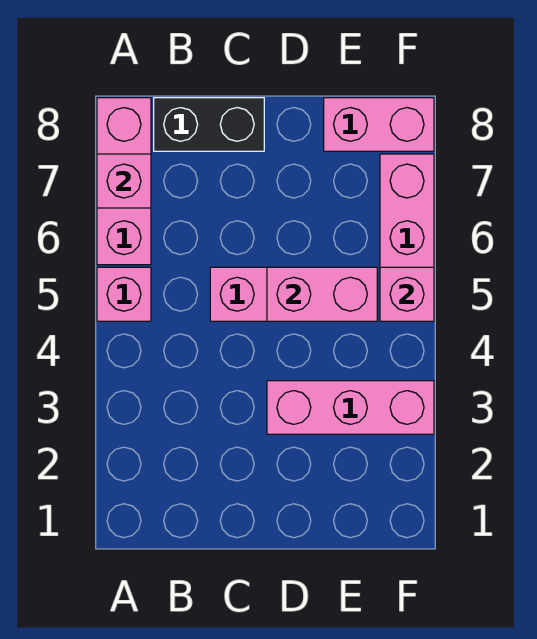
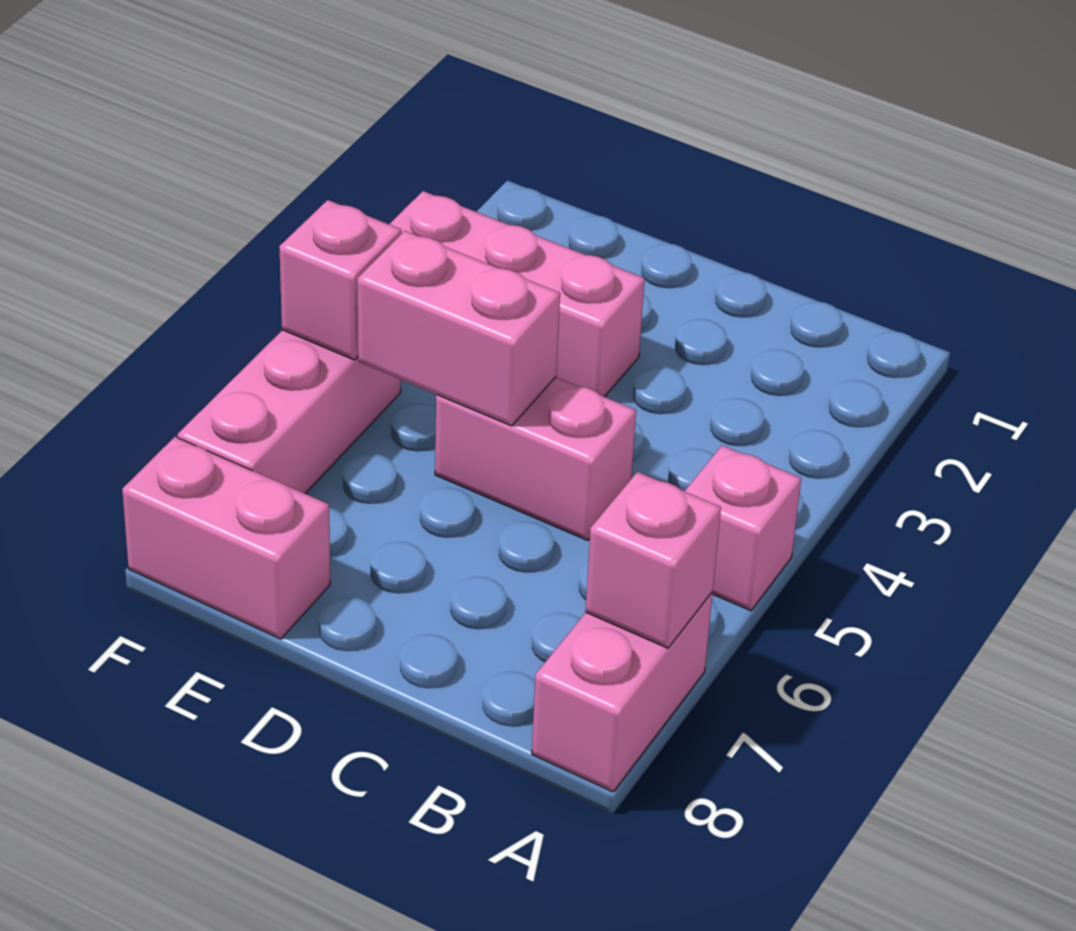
pink 1x3 brick [97,98,151,265] -> pink 1x2 brick [532,592,713,792]
black 1x2 brick [154,98,264,151] -> none

